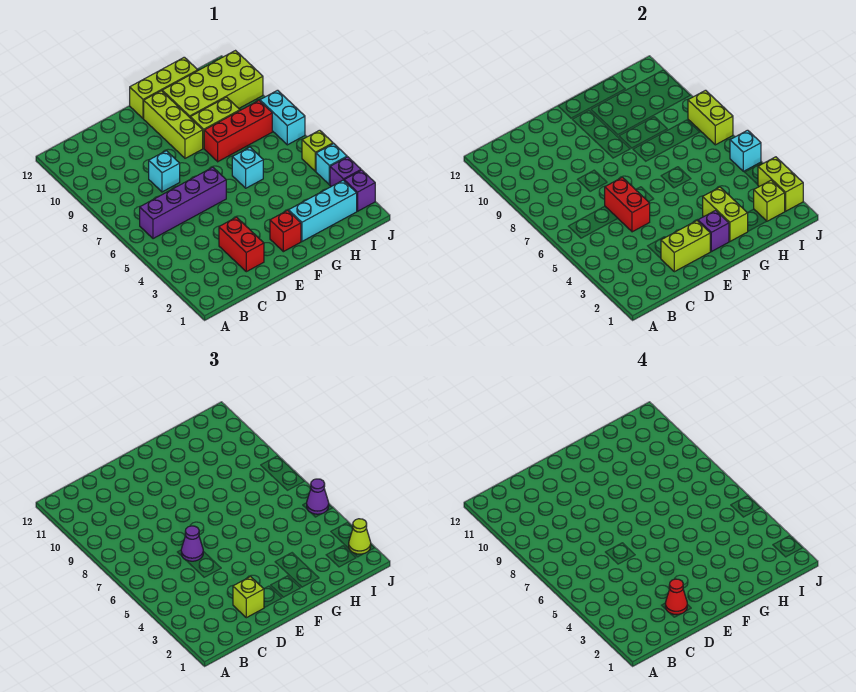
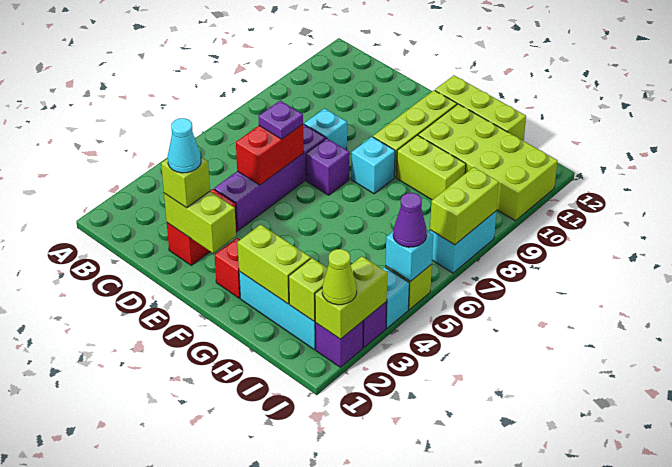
purple 1x4 brick [140,167,226,239] -> purple 1x4 brick turned to [214,124,326,230]
red 1x1 cone [665,579,687,615] -> cyan 1x1 cone [168,118,201,173]
purple 1x1 cone [181,526,203,561] -> purple 1x1 plate [258,101,303,139]
purple 1x1 brick [698,210,729,252] -> purple 1x1 brick moved to [306,138,349,195]
lime 1x2 brick [703,187,748,241] -> lime 1x2 brick turned to [237,225,311,304]
cyan 1x1 brick [232,147,263,188] -> cyan 1x1 brick moved to [351,137,395,194]
red 1x3 brick [204,101,272,162] -> none

